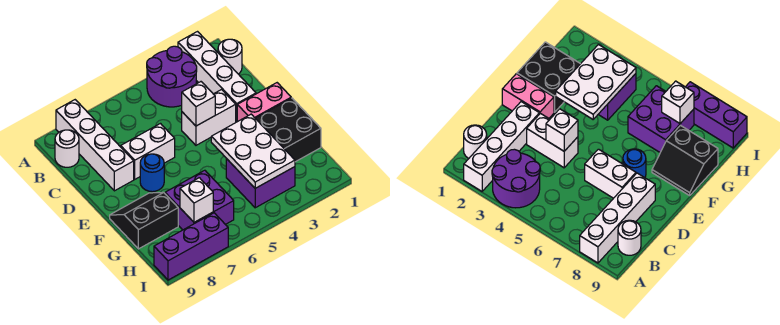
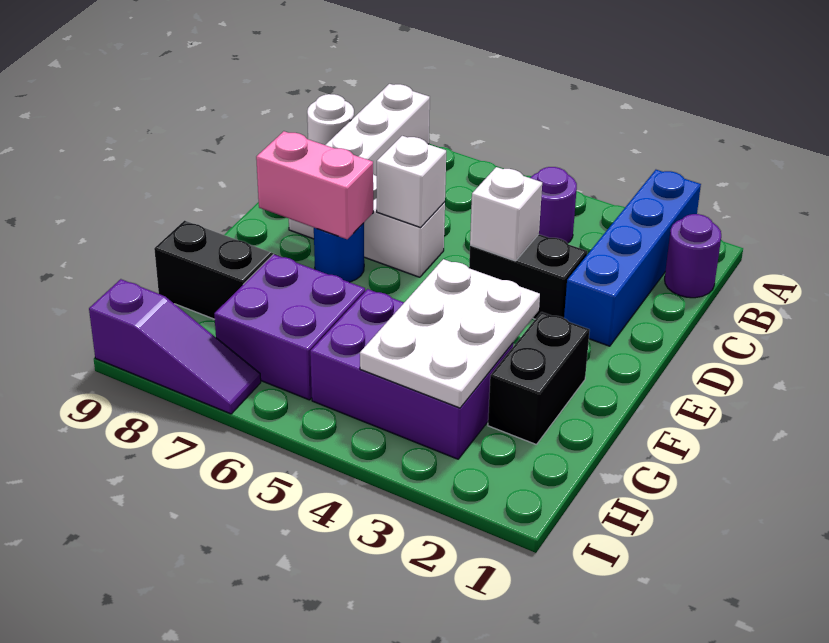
white 1x4 brick [178,32,256,122] -> blue 1x4 brick [564,170,701,346]
purple 2x2 round brick [147,46,197,107] -> purple 1x1 round brick [530,167,577,243]
white 1x1 round brick [218,39,242,74] -> purple 1x1 round brick [665,214,721,298]
white 1x2 brick [182,90,236,145] -> black 1x2 brick [469,234,587,319]
pink 1x2 brick [237,83,291,122] -> pink 1x2 brick moved to [256,131,373,239]
black 2x2 brick [255,98,321,162] -> black 1x2 brick [488,312,590,445]
purple 2x2 brick [226,159,295,208] -> purple 2x3 brick [310,289,513,459]
white 1x1 brick [180,178,213,222] -> white 1x1 brick moved to [377,136,446,228]
purple 1x3 brick [154,213,228,280] -> purple 1x3 slope [89,279,261,414]

